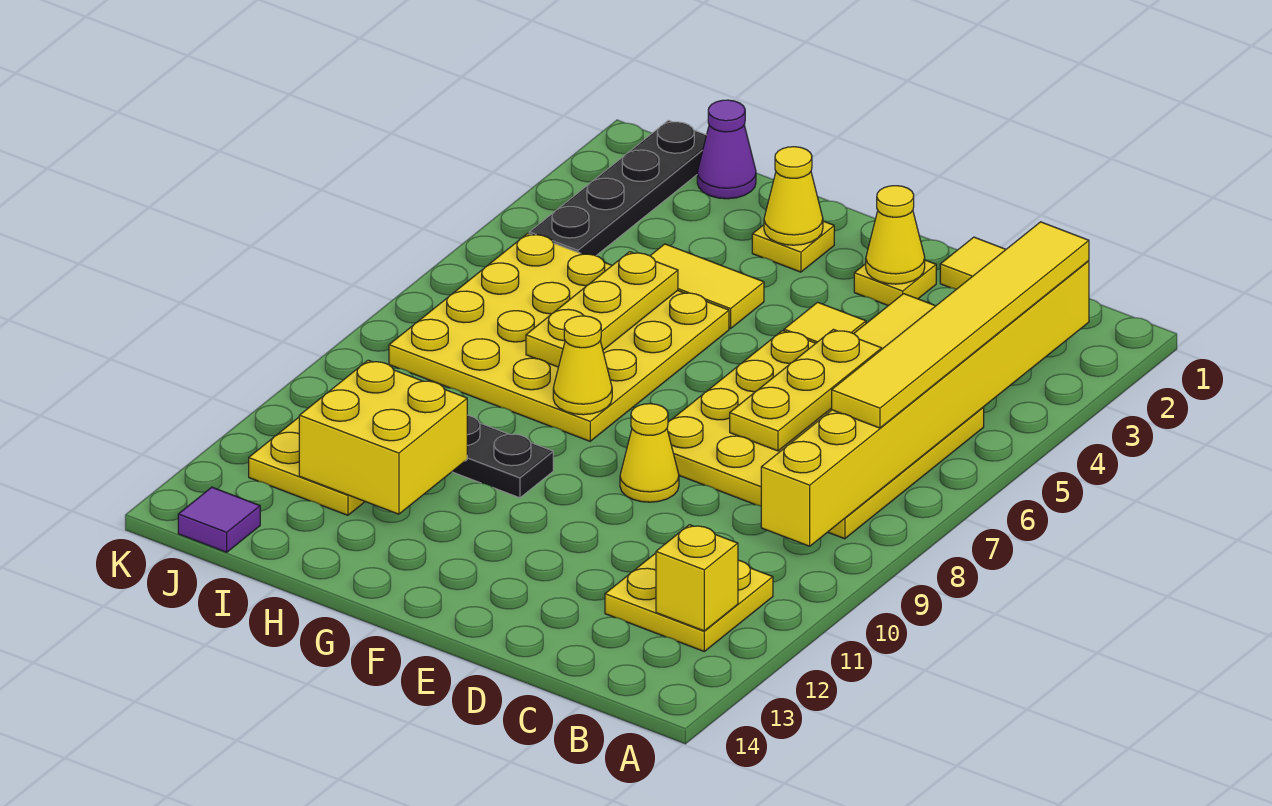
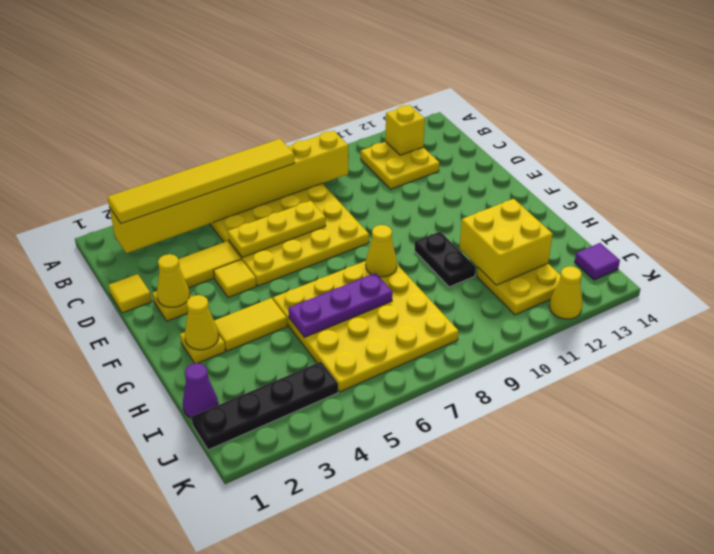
yellow 1x1 cone [620,404,679,502] -> yellow 1x1 cone moved to [549,266,582,319]
yellow 1x2 tile [650,244,764,328] -> yellow 1x2 tile turned to [214,298,287,351]
yellow 1x3 plate [526,252,678,367] -> purple 1x3 plate [288,273,393,337]

